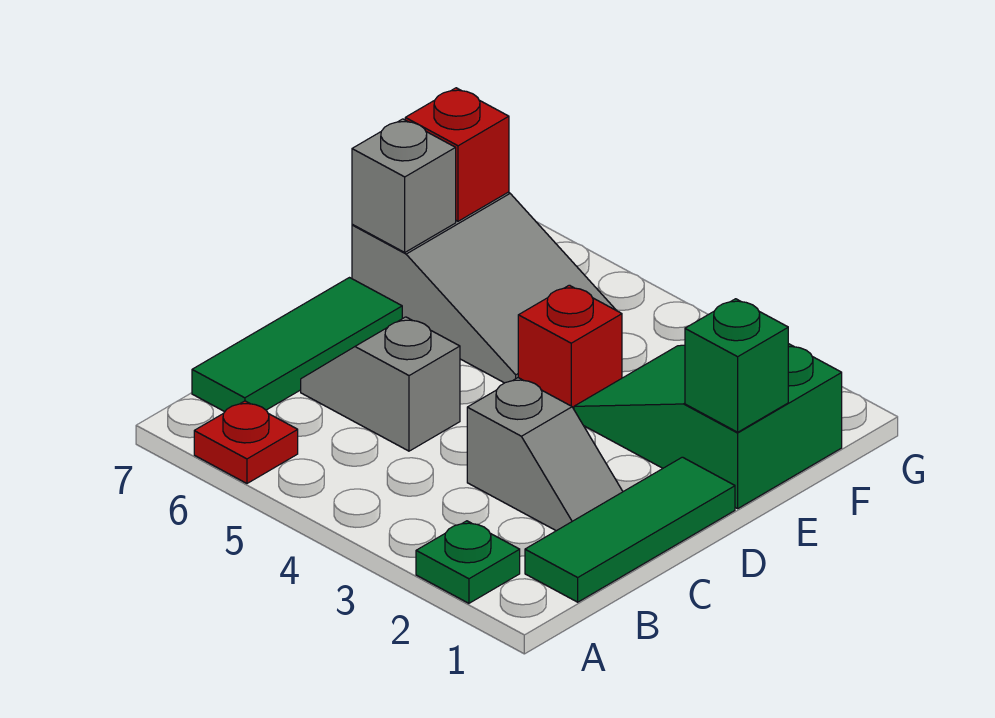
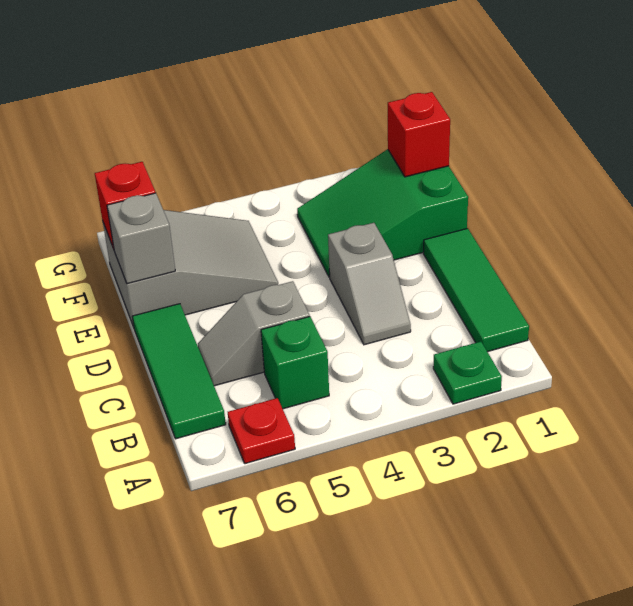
grey 1x2 slope [467,378,623,531] -> grey 1x2 slope turned to [328,223,411,345]
green 1x1 brick [685,299,788,432] -> green 1x1 brick moved to [261,317,329,409]
red 1x1 brick [518,285,622,409] -> red 1x1 brick moved to [388,92,450,177]

